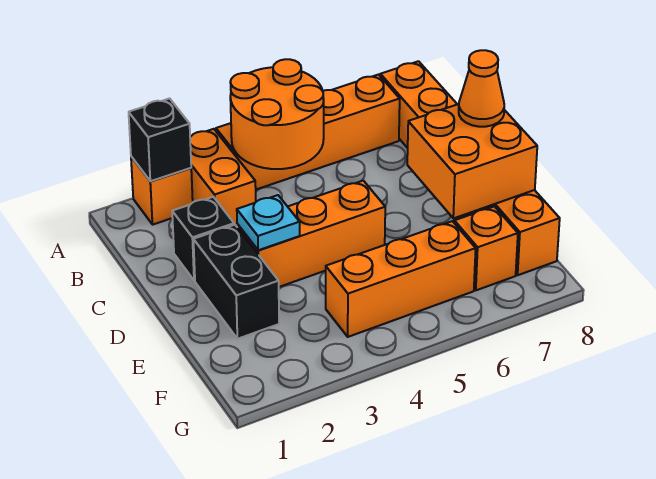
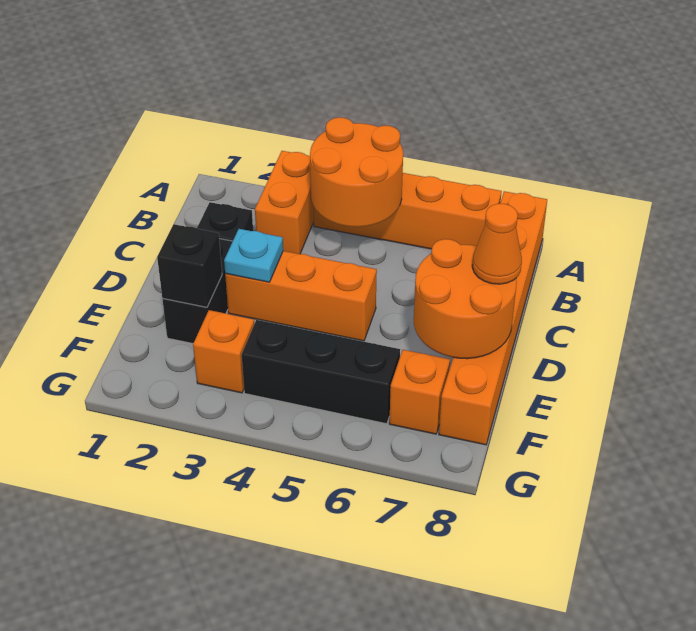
orange 1x1 brick [131,157,193,225] -> orange 1x1 brick moved to [193,310,254,393]
black 1x1 brick [129,99,191,181] -> black 1x1 brick moved to [157,224,222,307]
orange 2x2 brick [407,104,537,218] -> orange 2x2 round brick [414,239,517,359]
orange 1x3 brick [326,221,476,337] -> black 1x3 brick [242,320,400,424]

